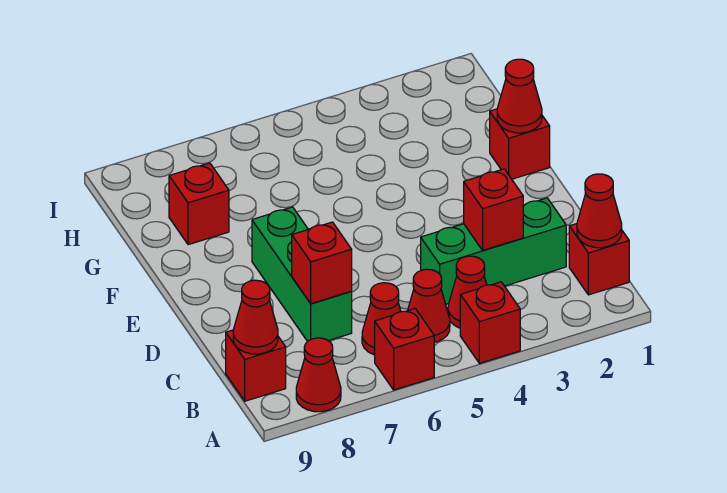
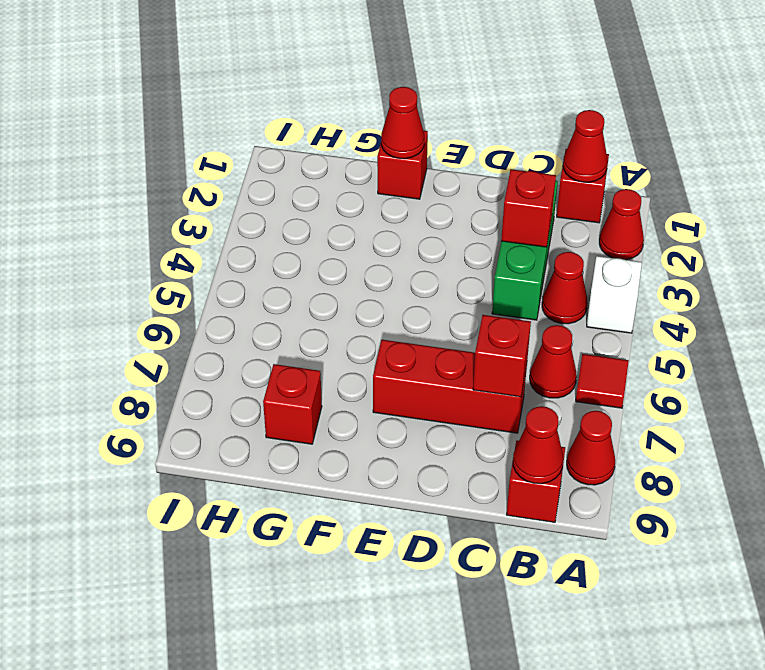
red 1x1 brick [460,282,520,363] -> white 1x1 brick [587,256,642,333]
red 1x1 brick [375,309,434,390] -> red 1x1 tile [576,354,629,408]
red 1x1 cone [408,269,450,342] -> red 1x1 cone moved to [599,189,644,260]
green 1x3 brick [252,207,352,342] -> red 1x3 brick [373,340,527,433]

